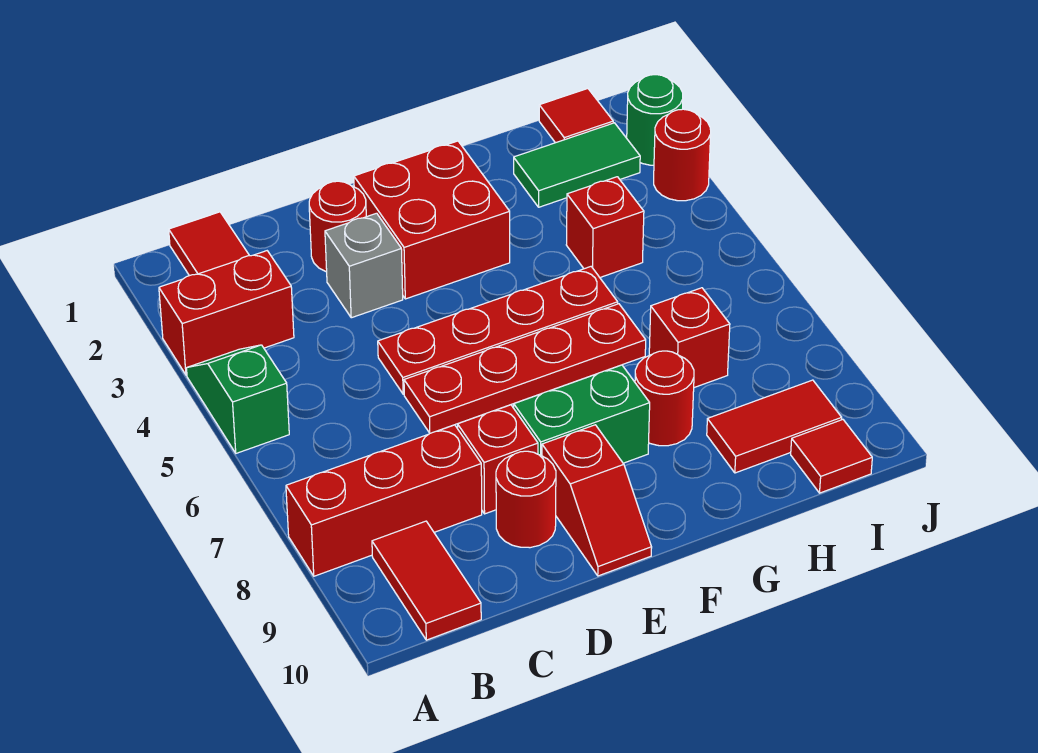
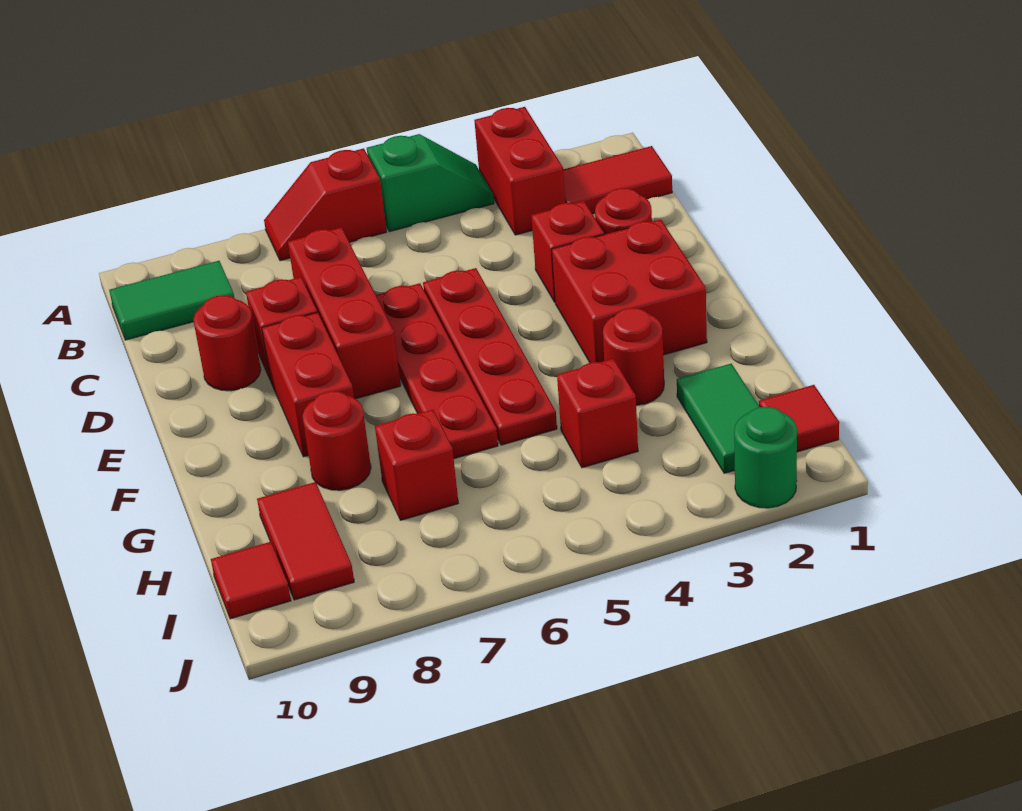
red 1x3 brick [286,425,482,576] -> red 1x3 brick moved to [288,227,401,399]
red 1x2 tile [372,521,481,640] -> green 1x2 tile [109,261,234,340]
grey 1x1 brick [325,213,403,318] -> red 1x1 brick [531,201,604,302]
green 1x2 brick [514,365,650,463] -> red 1x2 brick [262,312,354,457]
red 1x2 slope [542,425,652,576] -> red 1x2 slope moved to [264,148,386,261]
red 1x1 round brick [654,109,711,201] -> red 1x1 round brick moved to [603,308,664,405]

